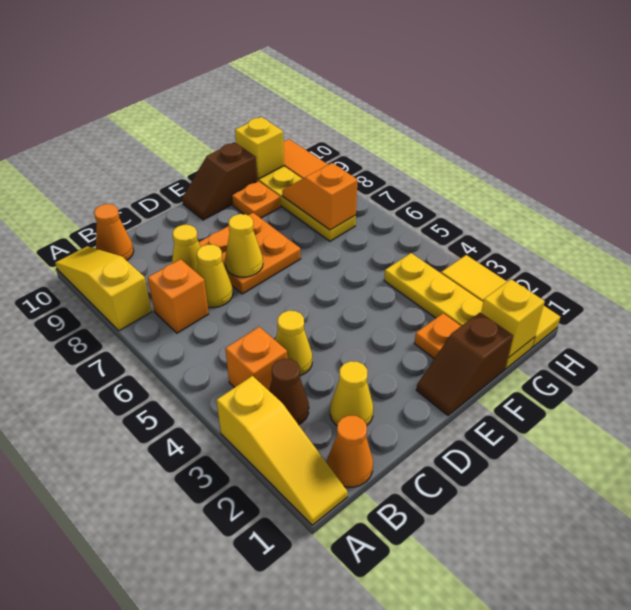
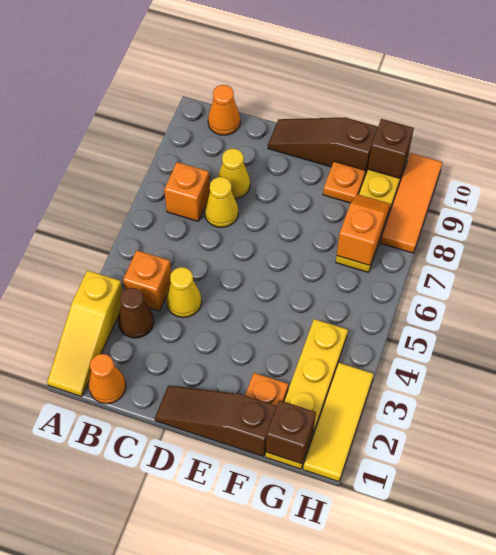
yellow 1x3 slope [55,246,152,331] -> none
yellow 1x1 cone [330,361,373,425] -> none
orange 2x2 plate [199,213,301,294] -> none
yellow 1x1 cone [225,214,263,277] -> none
brown 1x2 slope [416,313,513,415] -> brown 1x3 slope [155,385,277,457]
brown 1x2 slope [182,142,257,220] -> brown 1x3 slope [268,118,378,175]
yellow 1x1 brick [481,279,545,357] -> brown 1x1 brick [266,400,316,464]
yellow 1x1 brick [235,117,284,179] -> brown 1x1 brick [368,119,414,178]

